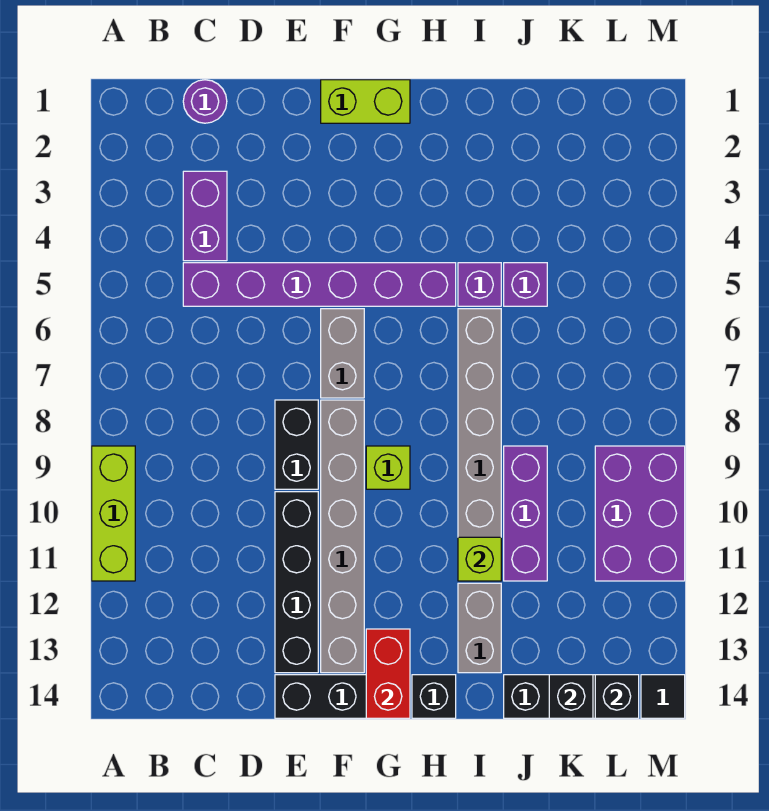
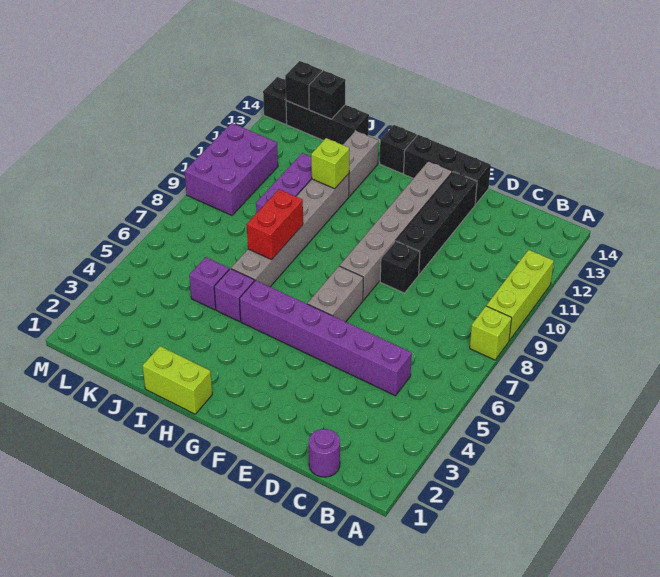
purple 1x2 brick [183,171,227,261] -> none
black 1x2 brick [275,400,318,489] -> black 1x1 brick [380,241,420,293]
lime 1x2 brick [321,80,410,123] -> lime 1x2 brick moved to [143,346,212,414]
lime 1x1 brick [366,446,410,489] -> lime 1x1 brick moved to [470,306,512,360]
red 1x2 brick [366,629,410,718] -> red 1x2 brick moved to [247,189,303,260]
black 1x1 tile [641,675,685,718] -> black 1x1 brick [263,77,287,124]

